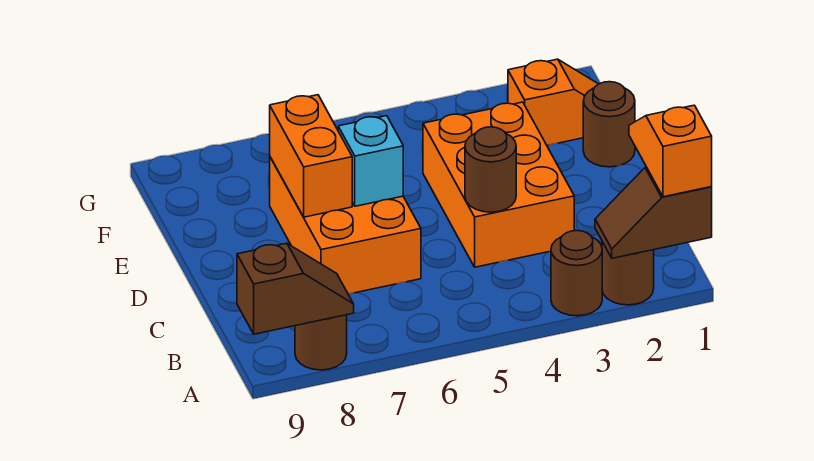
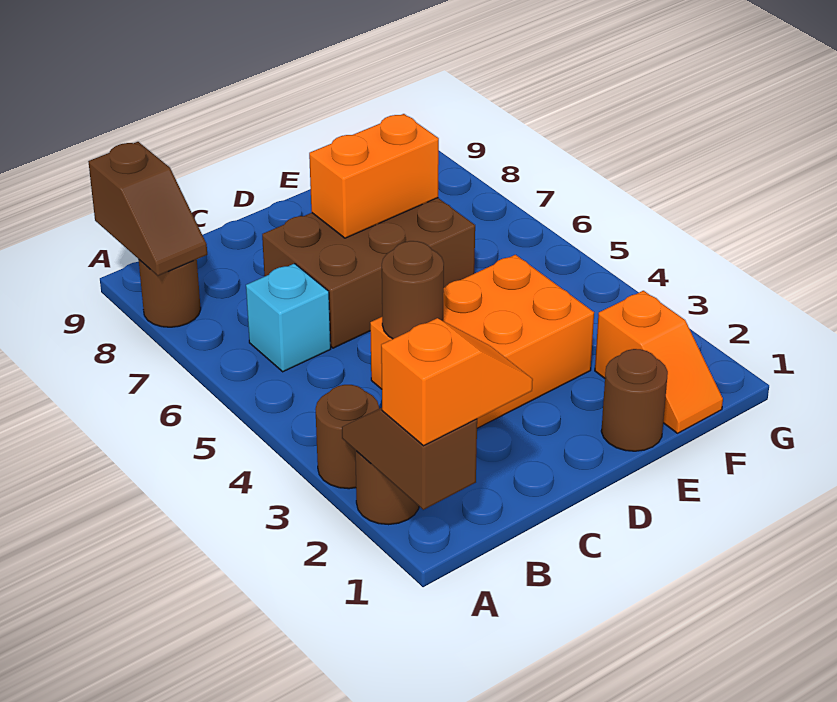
orange 2x3 brick [270,157,421,294] -> brown 2x3 brick [262,198,475,348]
cyan 1x1 brick [338,116,403,206] -> cyan 1x1 brick moved to [246,264,331,372]

